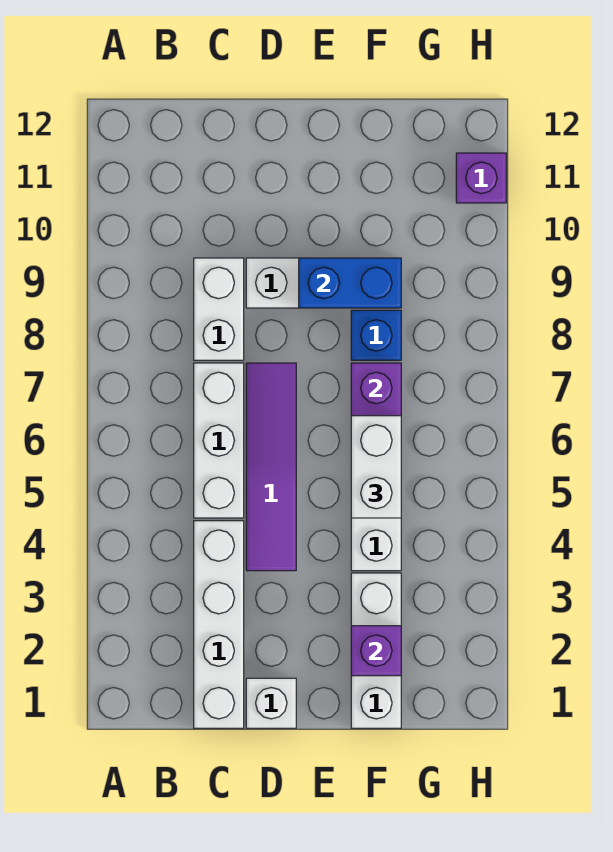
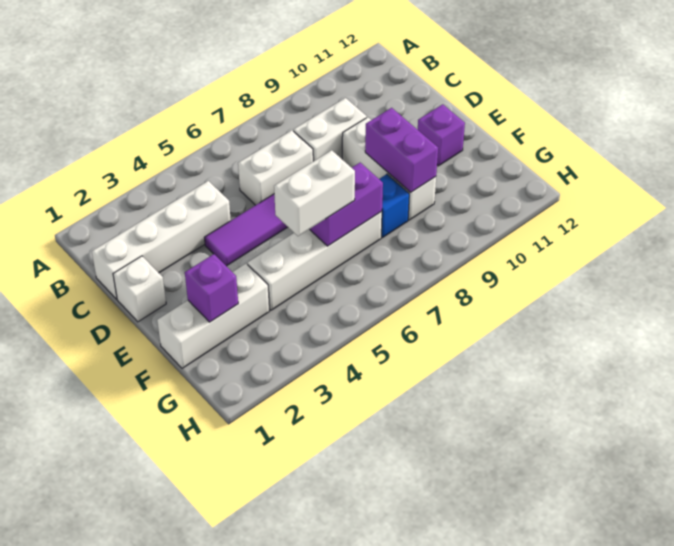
white 1x3 brick [194,363,244,518] -> white 1x2 brick [238,130,313,205]
blue 1x2 brick [299,258,401,308] -> purple 1x2 brick [365,108,438,192]
purple 1x1 brick [456,153,506,203] -> purple 1x1 brick moved to [418,104,465,166]

